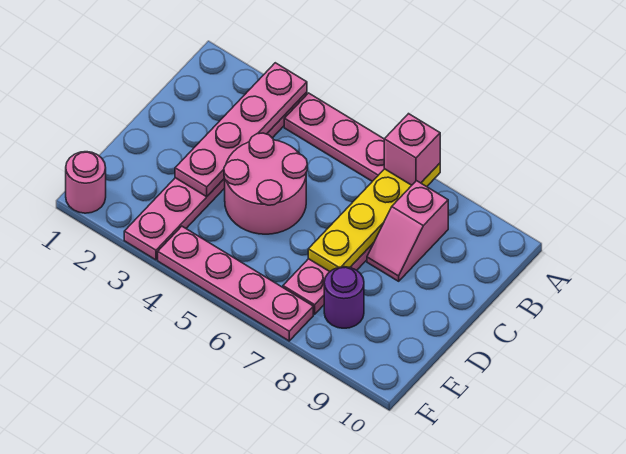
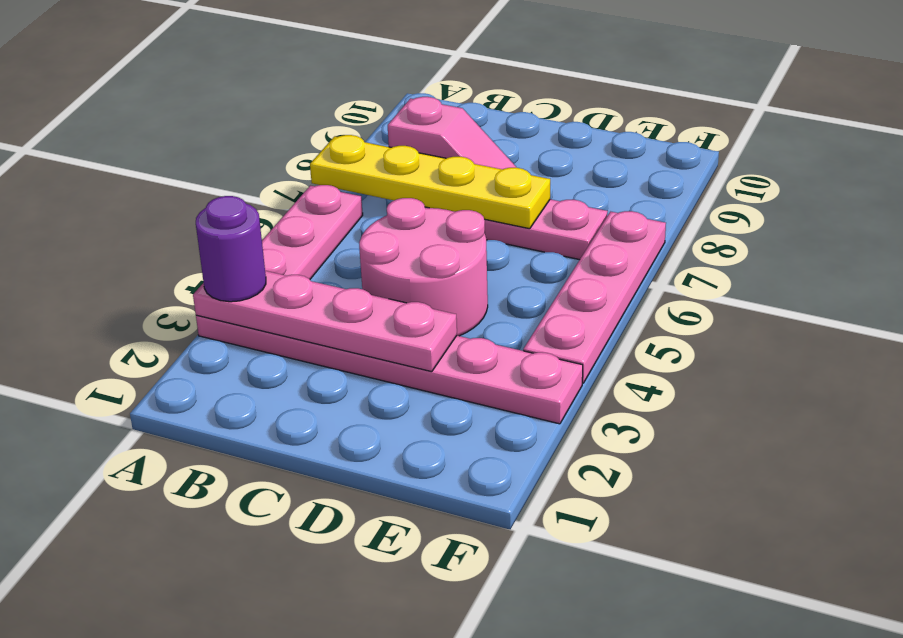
pink 1x1 brick [384,114,440,185] -> none
purple 1x1 round brick [324,267,364,328] -> purple 1x1 round brick moved to [196,196,266,302]
pink 1x1 round brick [66,152,106,213] -> none

